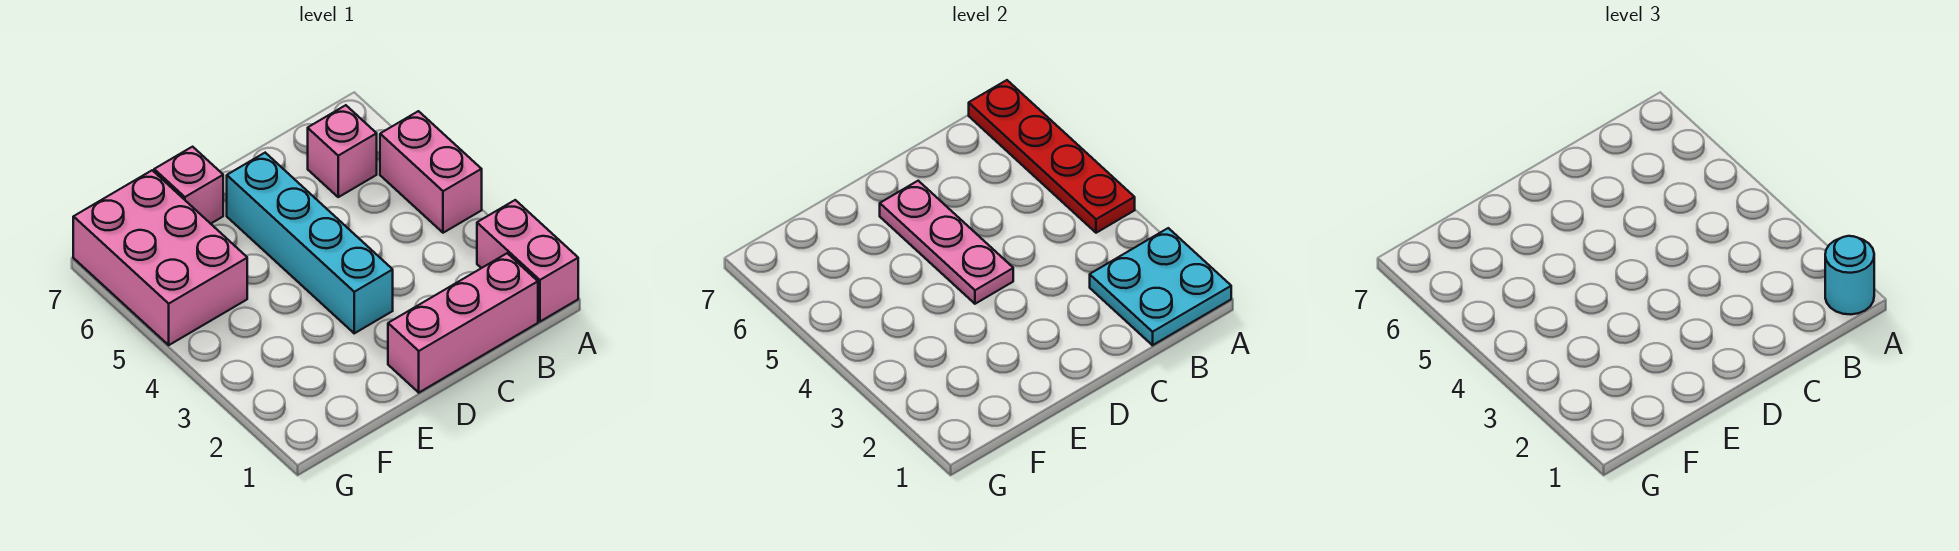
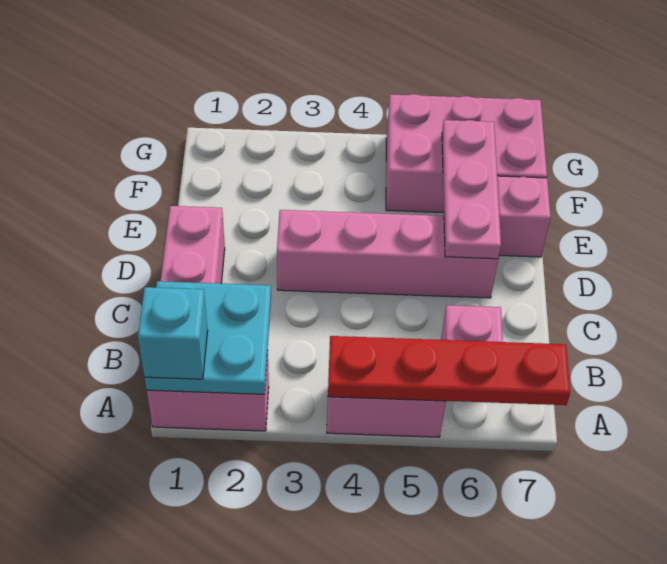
cyan 1x1 round brick [1825,236,1874,314] -> cyan 1x1 brick [138,287,208,379]
cyan 1x4 brick [227,153,393,333] -> pink 1x4 brick [277,210,498,298]
pink 1x3 plate [880,181,1013,304] -> pink 1x3 plate turned to [442,120,501,259]

